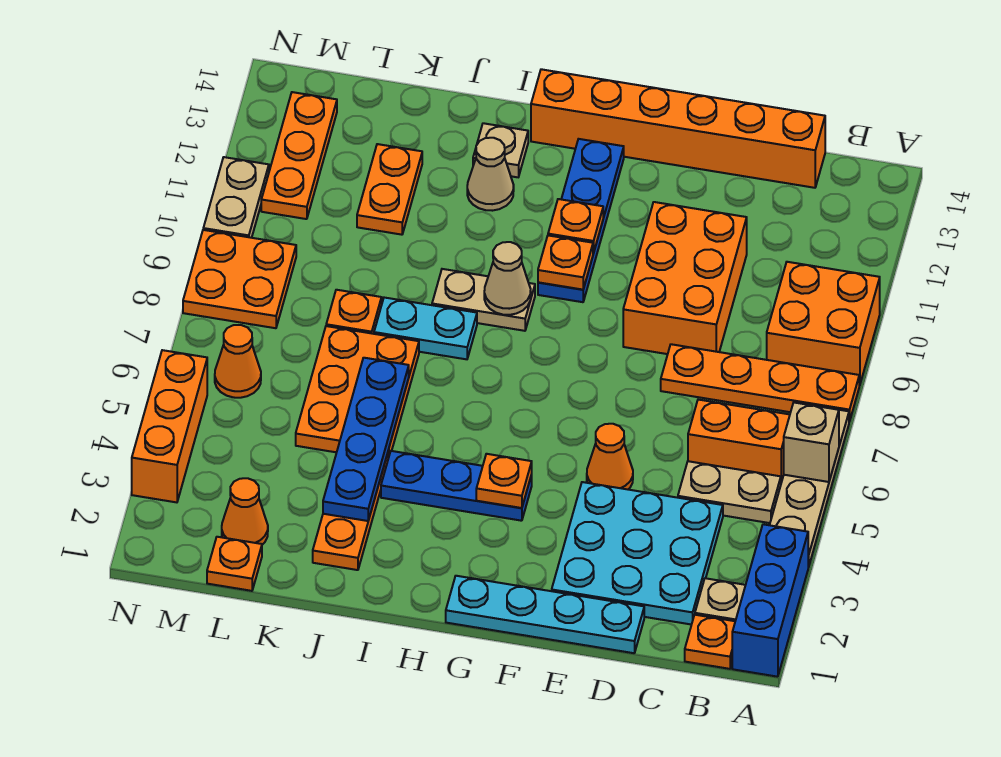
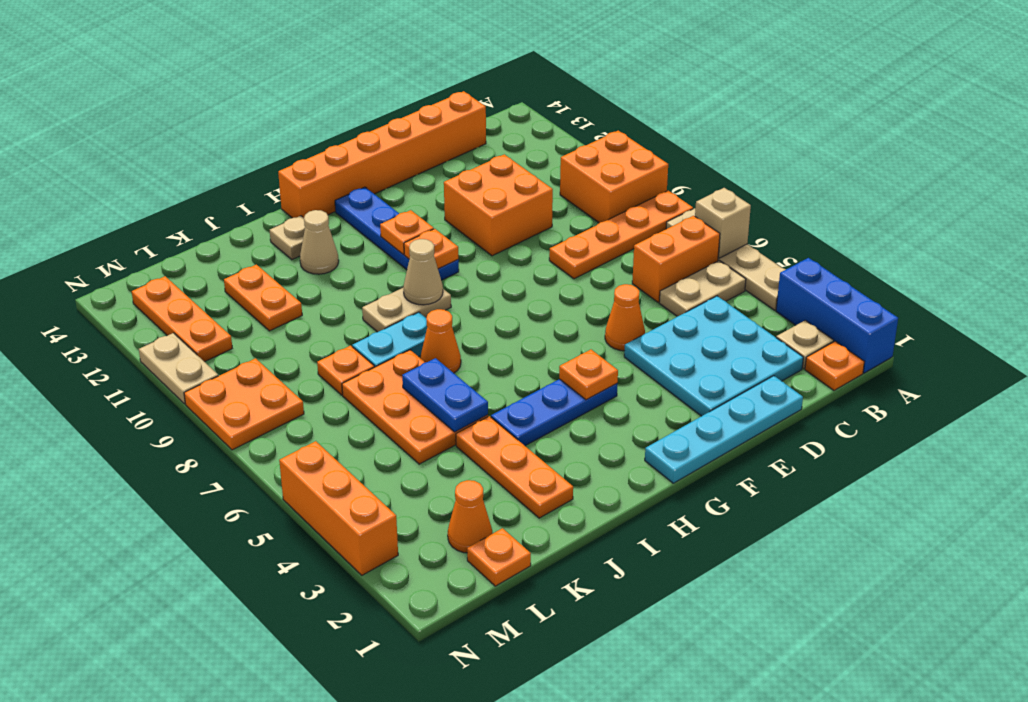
orange 2x3 brick [623,202,747,354] -> orange 2x2 brick [444,154,553,256]
blue 1x4 plate [323,358,409,521] -> blue 1x2 plate [402,358,488,432]
orange 1x1 cone [215,325,261,398] -> orange 1x1 cone moved to [420,309,461,373]

